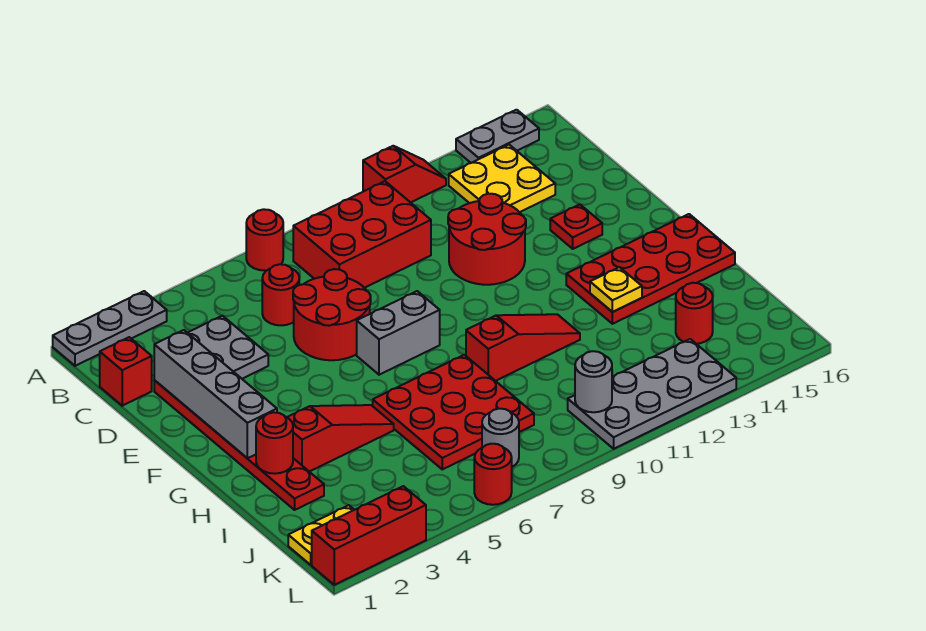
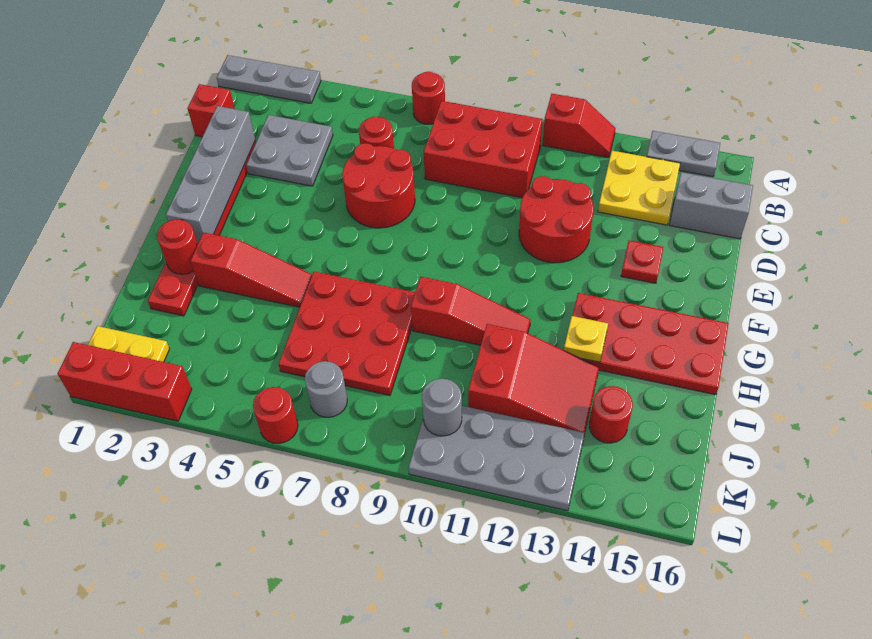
grey 1x2 brick [357,291,440,375] -> grey 1x2 brick moved to [670,172,753,239]
none -> red 2x3 slope [468,324,599,433]

